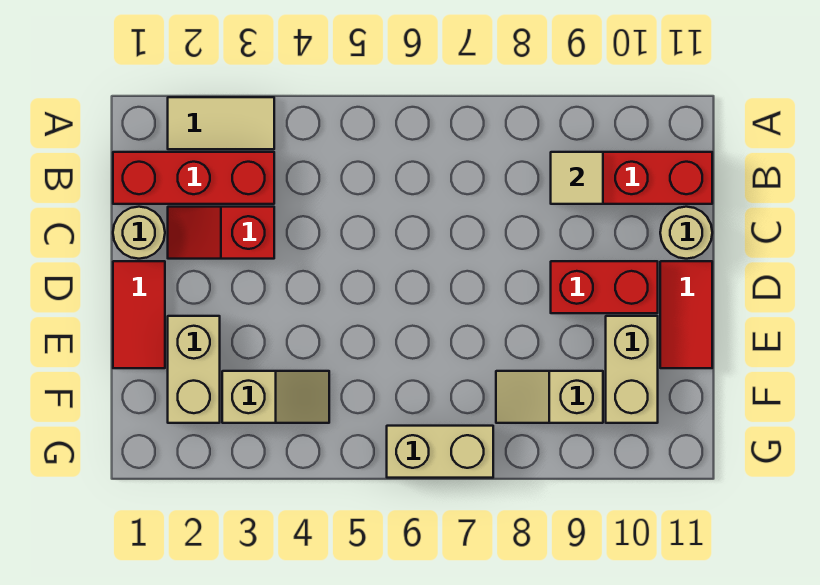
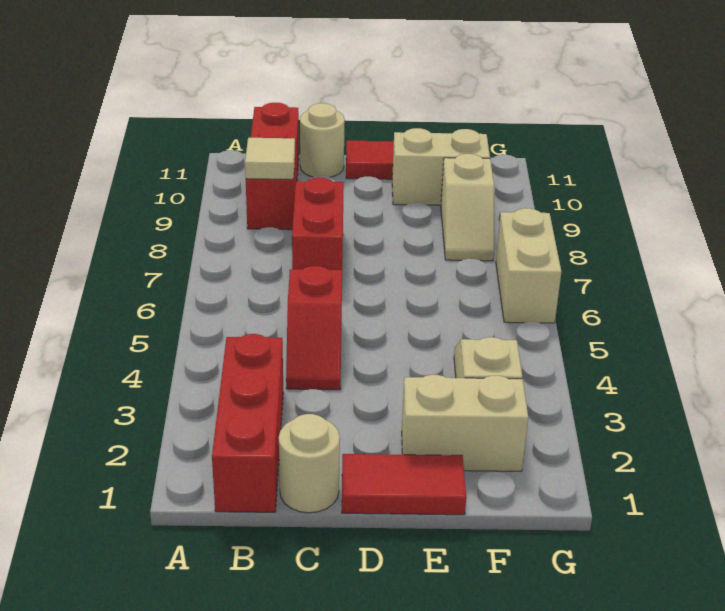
tan 1x2 tile [168,97,274,149] -> none
red 1x2 slope [168,207,274,259] -> red 1x2 slope moved to [286,266,342,390]
red 1x2 brick [551,261,658,313] -> red 1x2 brick moved to [292,177,344,270]

